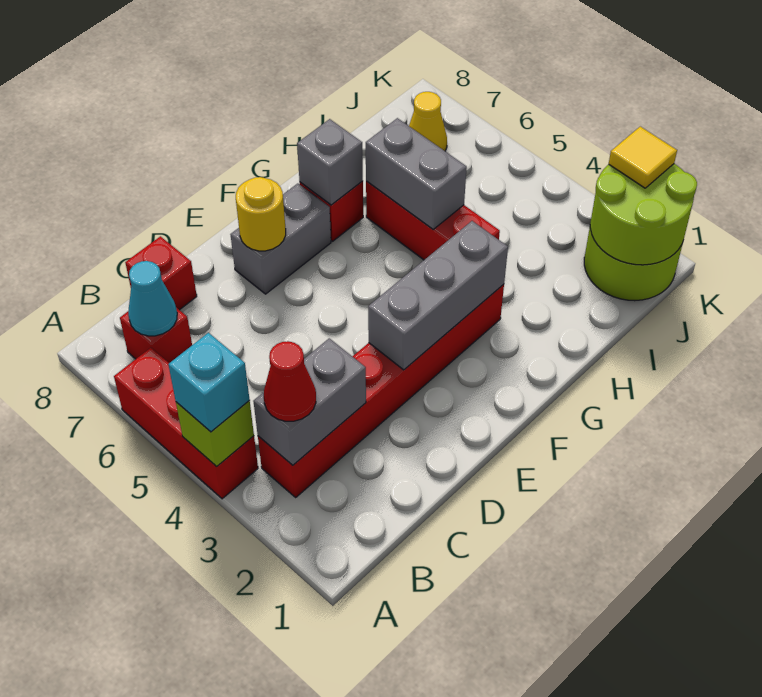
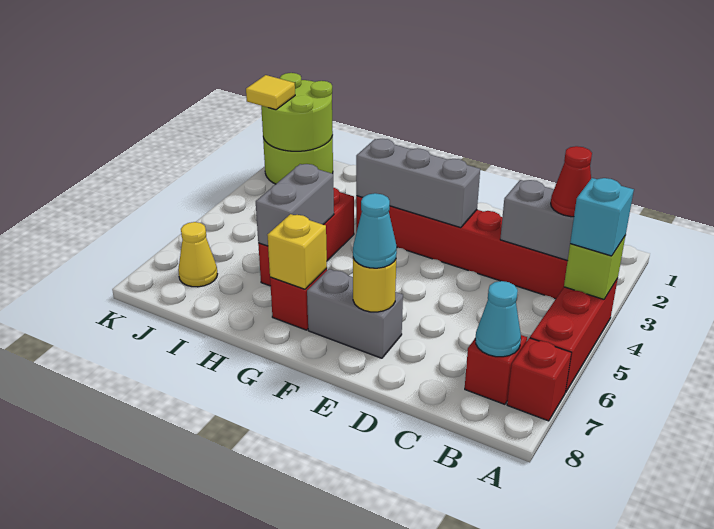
red 1x1 brick [125,236,197,310] -> red 1x1 brick moved to [507,338,571,421]
none -> cyan 1x1 cone [353,193,397,268]
grey 1x1 brick [297,119,363,205] -> yellow 1x1 brick [268,214,327,289]

